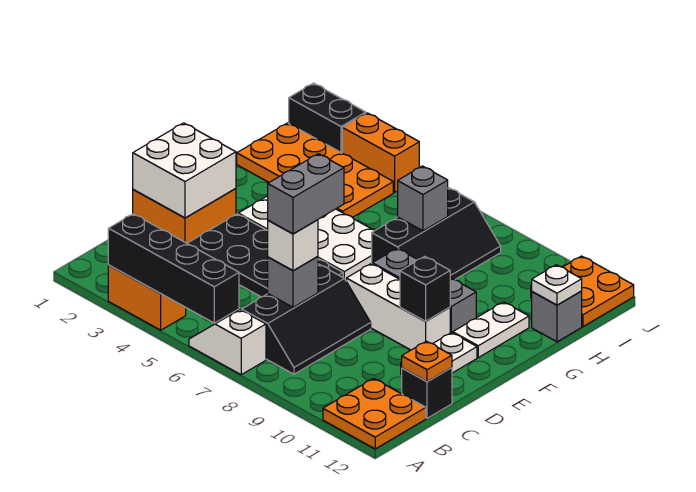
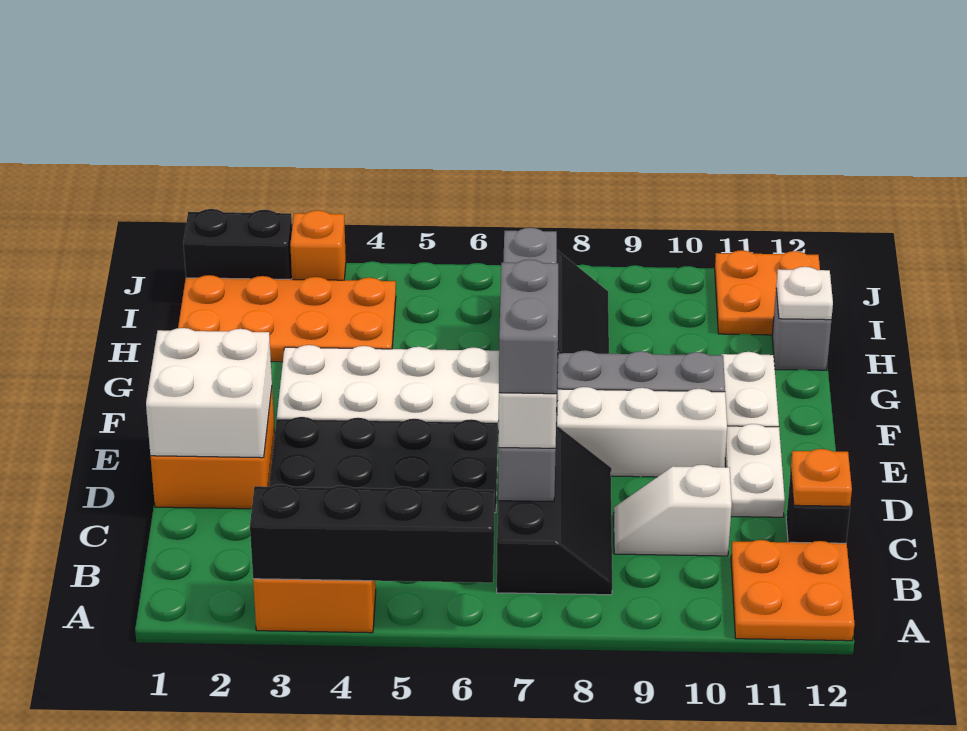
white 1x2 slope [189,310,266,375] -> white 1x2 slope moved to [614,465,732,556]
black 1x1 brick [400,256,450,321] -> none
orange 1x2 brick [342,113,419,192] -> orange 1x1 brick [290,210,346,280]

